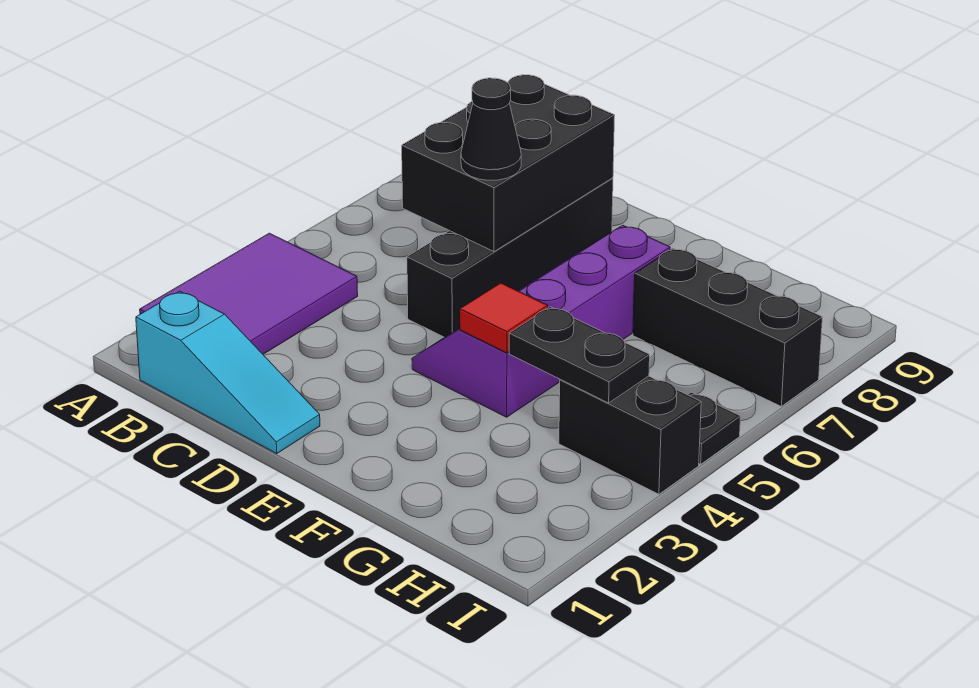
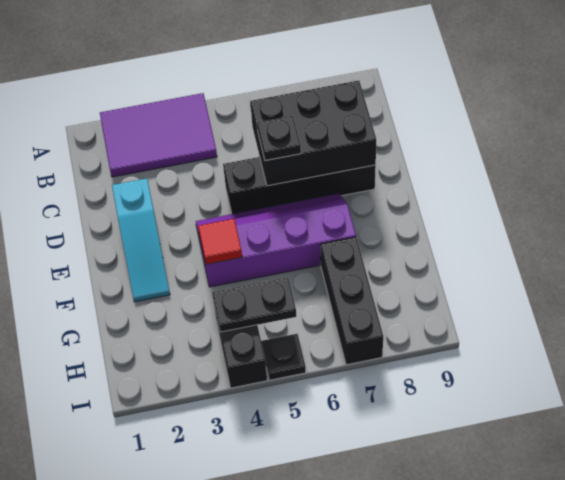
cyan 1x3 slope [136,291,320,454] -> cyan 1x3 slope moved to [112,178,170,302]
black 1x1 cone [461,78,521,180] -> black 1x1 plate [257,116,301,161]
black 1x2 plate [509,307,650,403] -> black 1x2 plate turned to [212,277,296,332]

